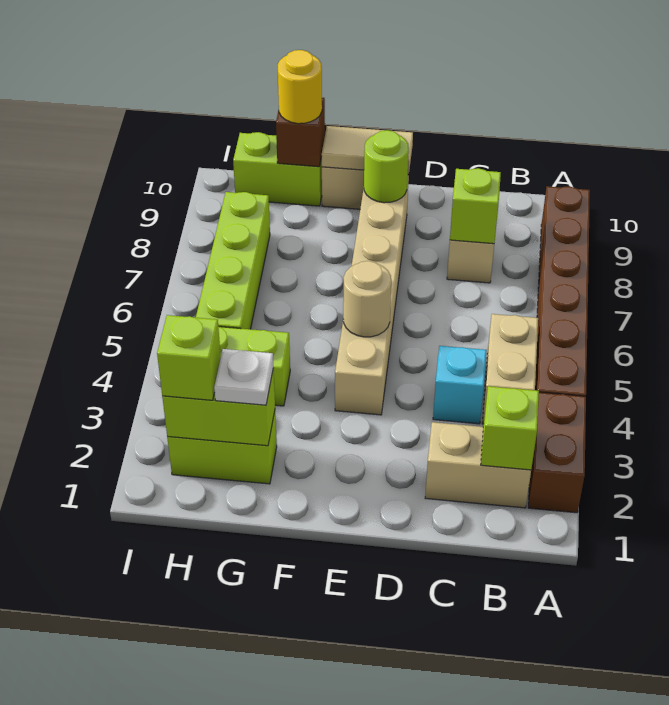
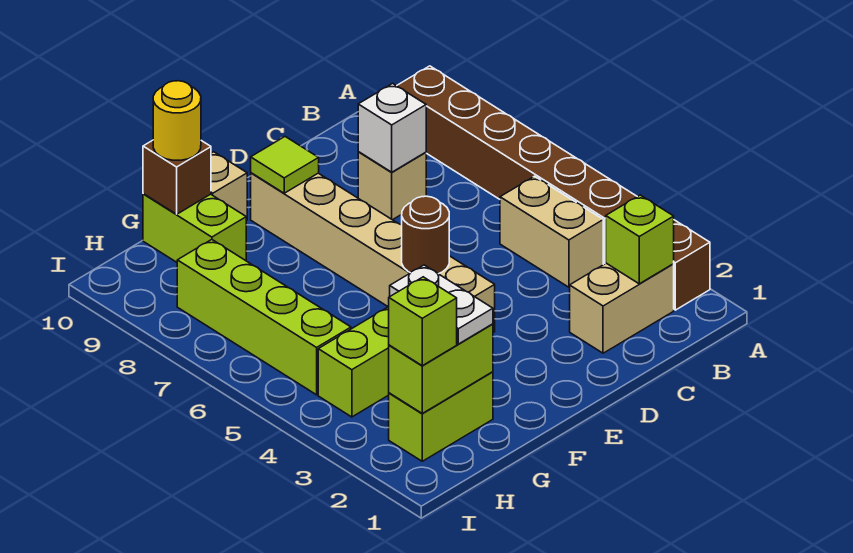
cyan 1x1 brick [433,346,487,424] -> none
lime 1x1 brick [450,168,501,244] -> white 1x1 brick [358,84,426,172]
tan 1x1 round brick [343,261,391,337] -> brown 1x1 round brick [402,196,449,274]
lime 1x1 round brick [364,130,409,203] -> lime 1x1 tile [251,137,319,193]
tan 1x2 tile [322,126,413,174] -> none
white 1x1 plate [214,349,273,405] -> white 1x2 plate [390,265,493,344]
lime 1x2 brick [233,132,322,206] -> lime 1x2 brick turned to [143,194,246,262]

